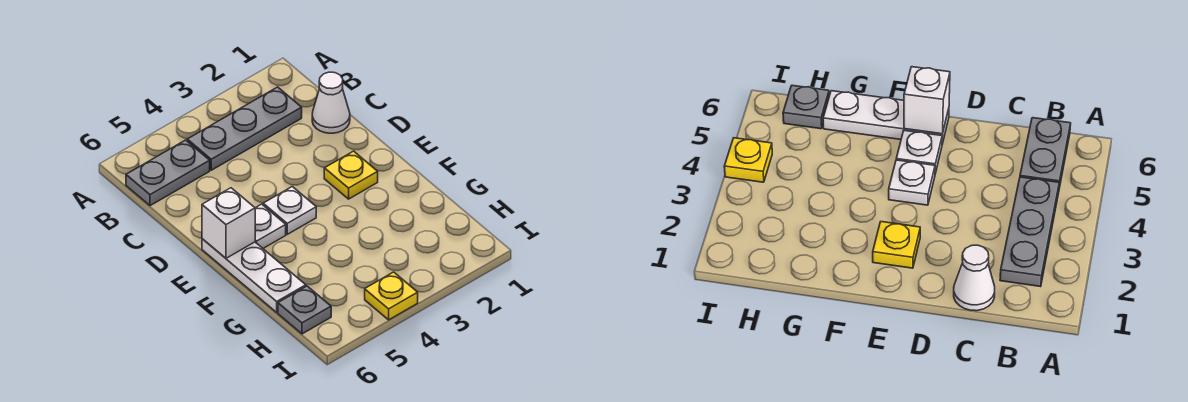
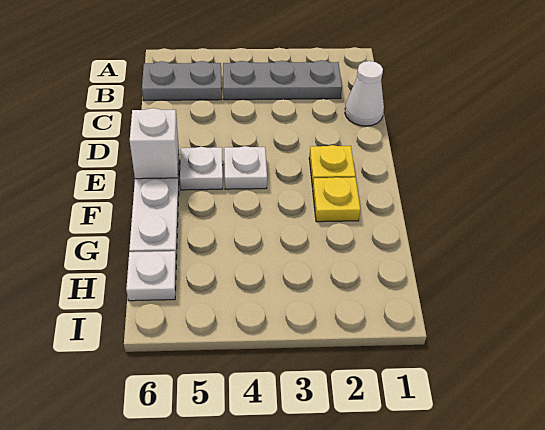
grey 1x1 plate [278,286,331,334] -> white 1x1 plate [126,251,176,301]
yellow 1x1 plate [365,272,418,320] -> yellow 1x1 plate moved to [312,177,361,222]

